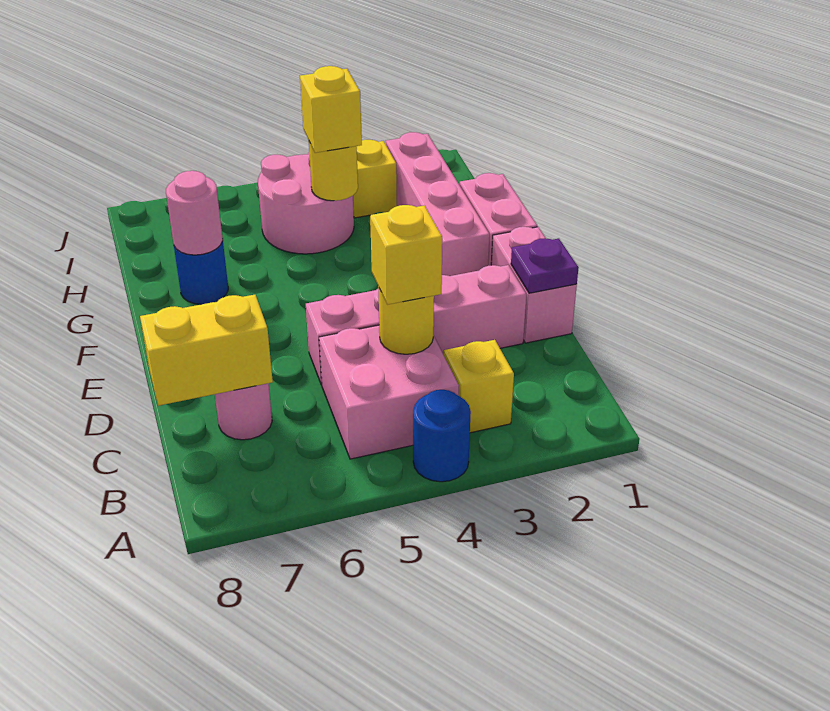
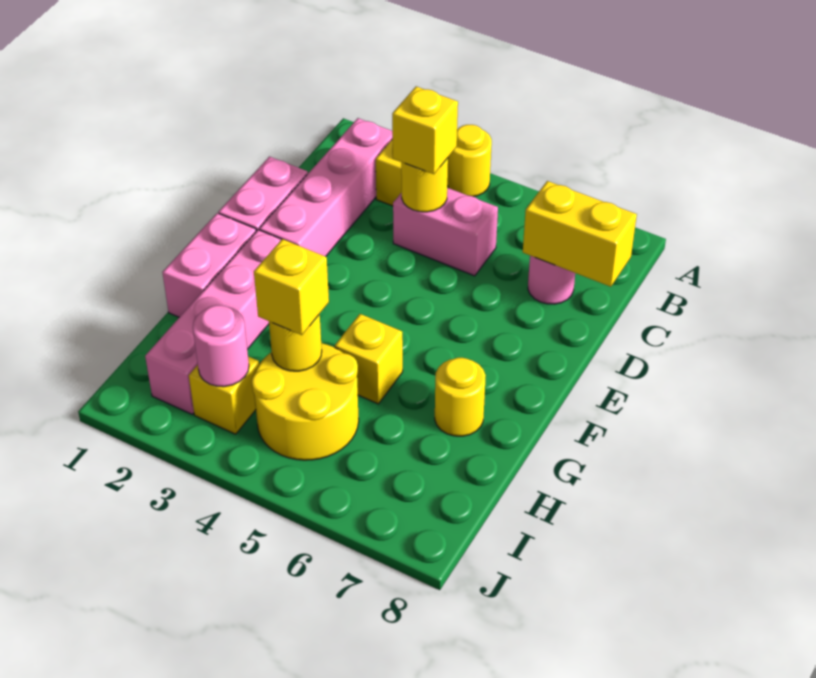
blue 1x1 round brick [413,390,471,482] -> yellow 1x1 round brick [447,125,492,197]
pink 2x2 brick [319,325,459,459] -> pink 1x2 brick [393,188,498,276]
purple 1x1 plate [511,238,579,293] -> none
pink 1x4 brick [306,265,527,385] -> pink 1x4 brick turned to [259,118,393,257]
none -> yellow 1x1 brick [335,314,403,404]
blue 1x1 round brick [174,241,228,304] -> yellow 1x1 round brick [435,358,486,436]
pink 1x1 round brick [166,171,223,255] -> pink 1x1 round brick moved to [193,305,249,387]
pink 2x2 round brick [258,153,354,254] -> yellow 2x2 round brick [252,343,359,460]

